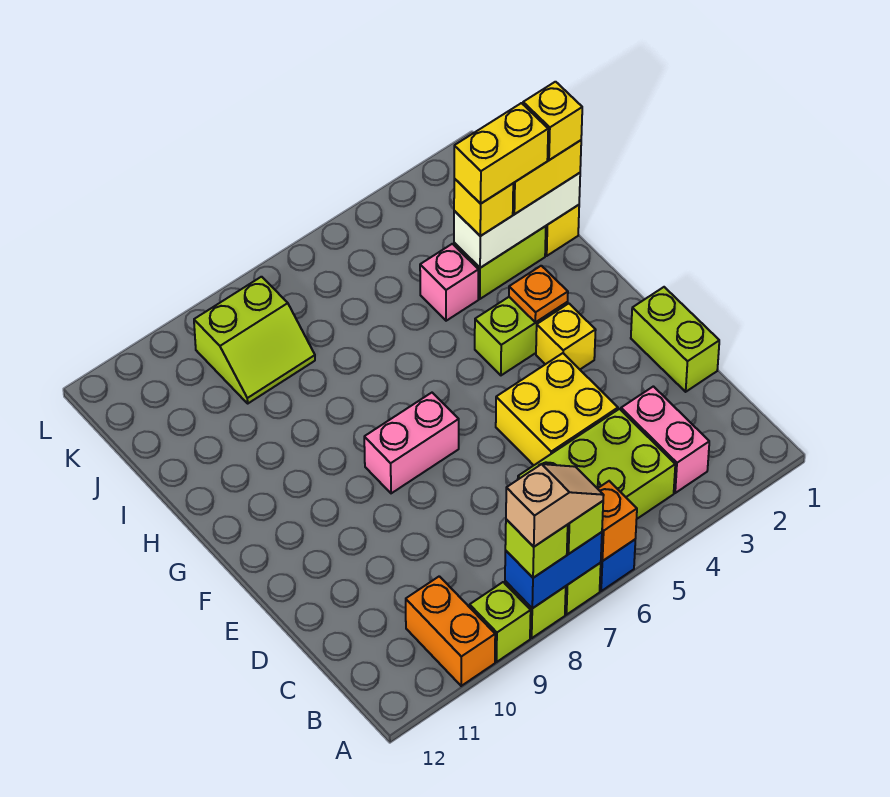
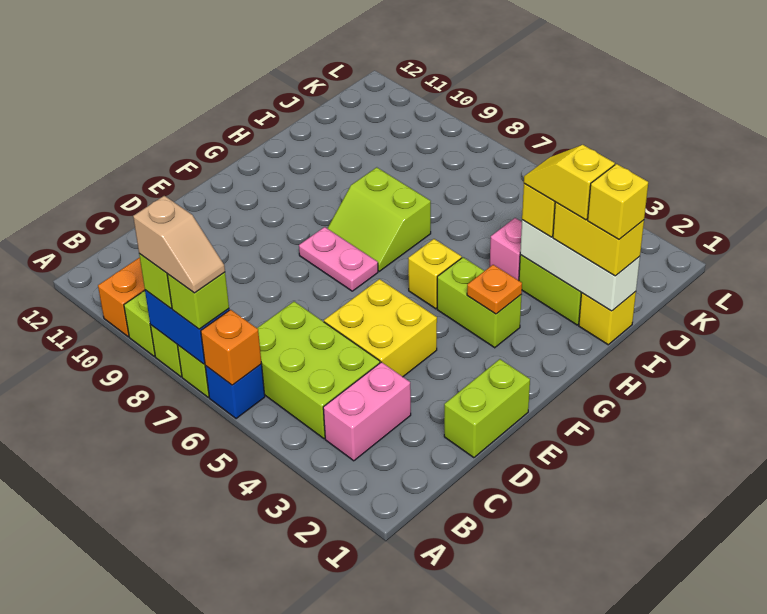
yellow 1x1 brick [536,304,596,369] -> yellow 1x1 brick moved to [408,239,462,309]
pink 1x2 brick [364,393,459,493] -> pink 1x2 plate [299,227,378,291]
yellow 1x2 brick [454,103,548,204] -> yellow 1x2 slope [524,145,615,220]
lime 2x2 slope [194,277,315,403] -> lime 2x2 slope moved to [327,167,431,271]

